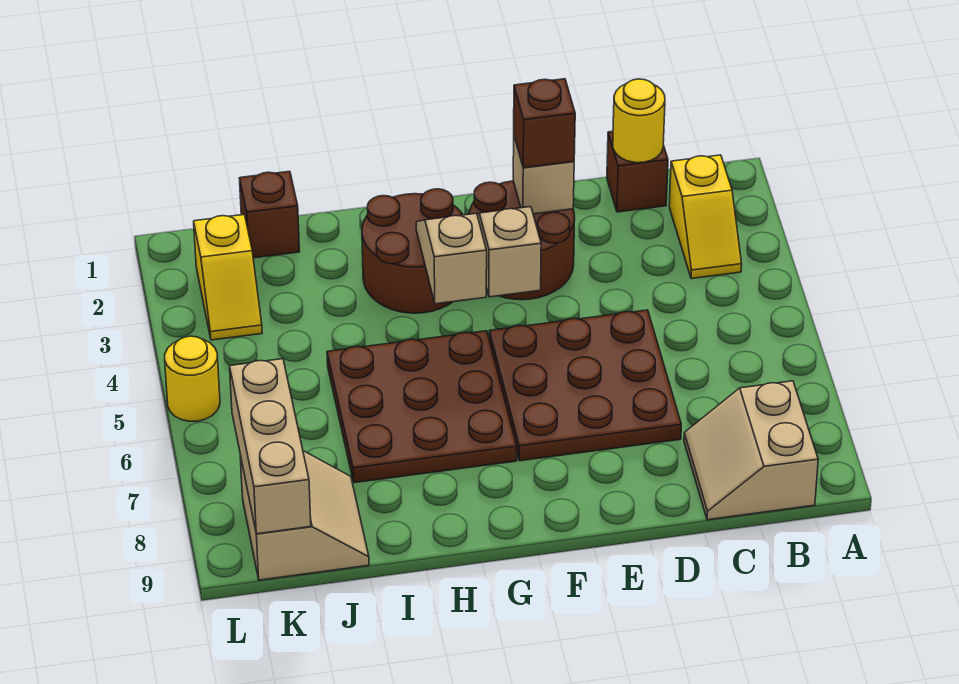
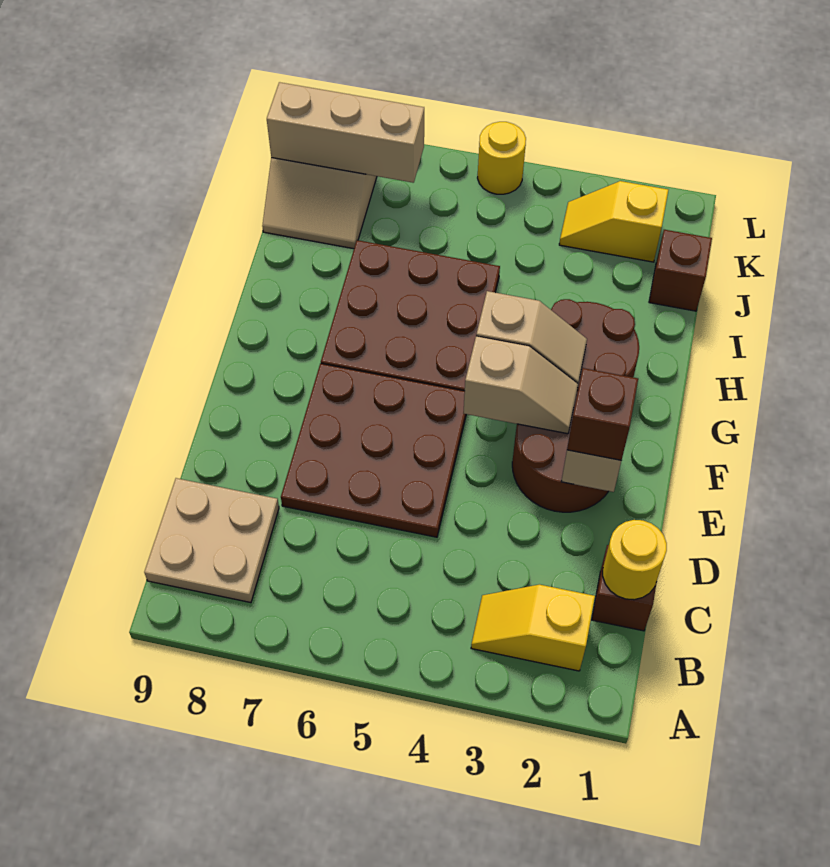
tan 2x2 slope [684,381,818,520] -> tan 2x2 plate [144,478,279,603]

